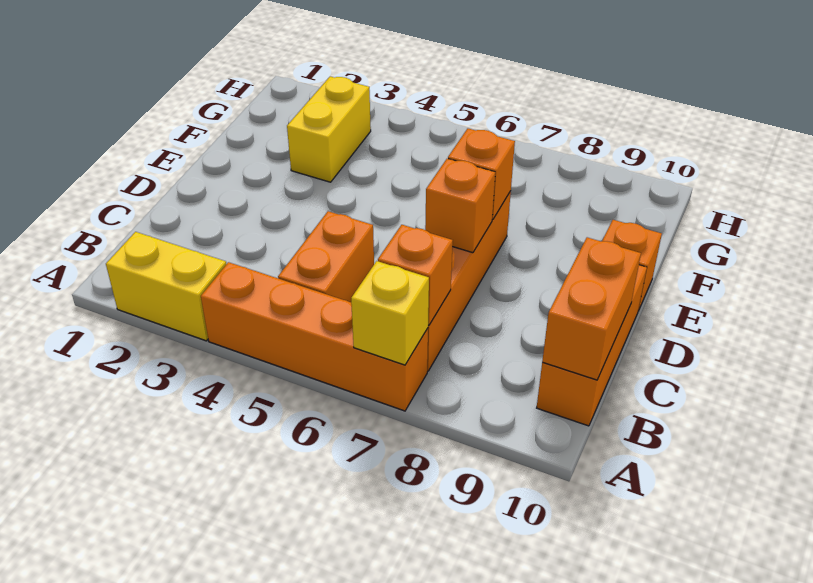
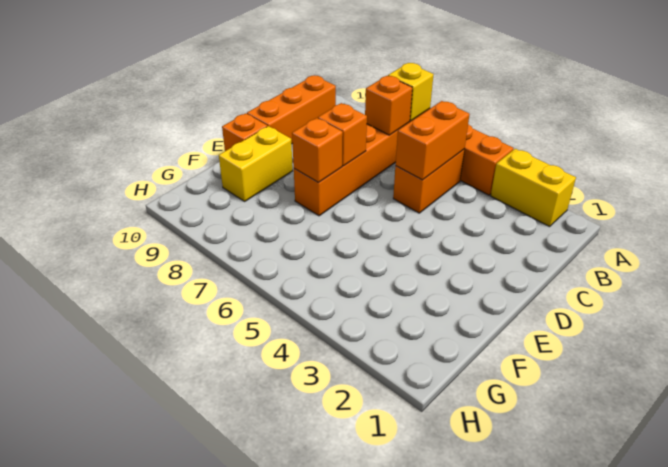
orange 1x2 brick [542,237,641,380] -> orange 1x2 brick moved to [396,101,470,180]
yellow 1x2 brick [287,76,371,182] -> yellow 1x2 brick moved to [219,126,293,201]

